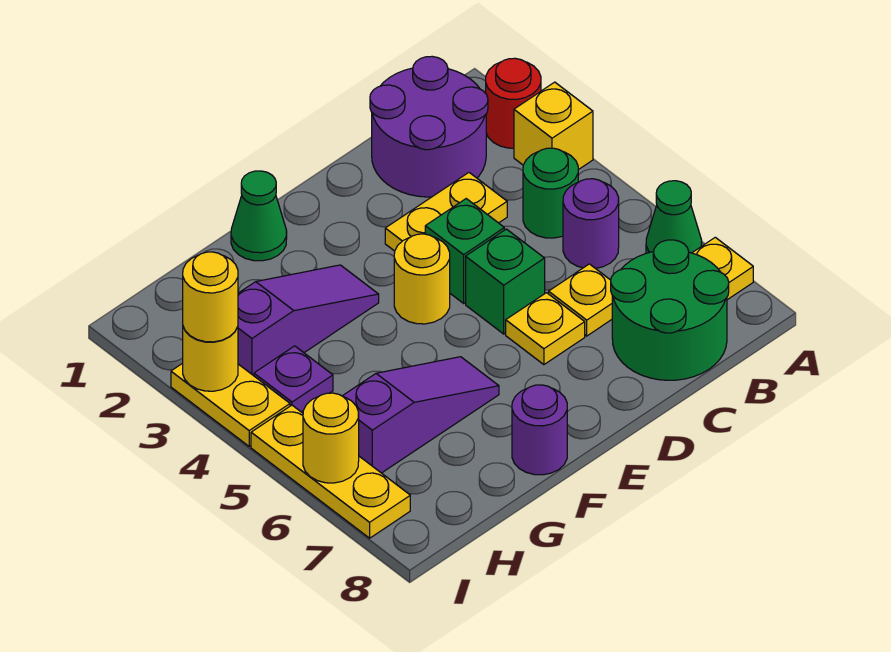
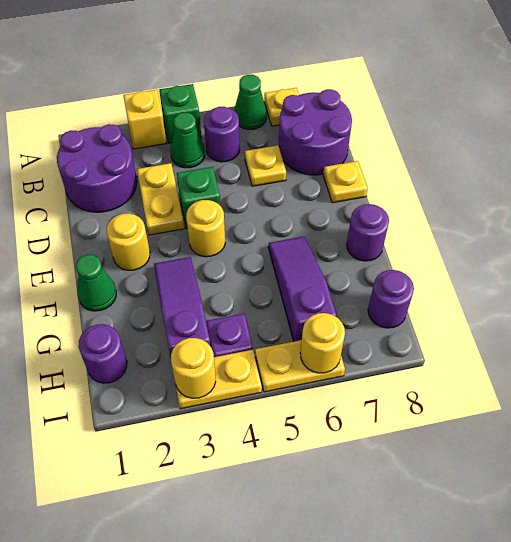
red 1x1 round brick [486,58,541,148] -> none
green 1x1 round brick [523,148,578,238] -> green 1x1 cone [171,113,205,168]
green 2x2 round brick [611,240,729,380] -> purple 2x2 round brick [279,89,352,175]
green 1x1 brick [466,229,545,334] -> green 1x1 brick moved to [159,84,201,143]
yellow 1x1 plate [506,293,585,365] -> yellow 1x1 plate moved to [323,161,368,203]
none -> purple 1x1 round brick [78,324,127,383]
none -> purple 1x1 round brick [368,270,414,328]
yellow 1x1 round brick [183,252,238,342] -> yellow 1x1 round brick moved to [107,213,150,270]
yellow 1x3 plate [251,405,410,538] -> yellow 1x2 plate [255,340,345,392]

